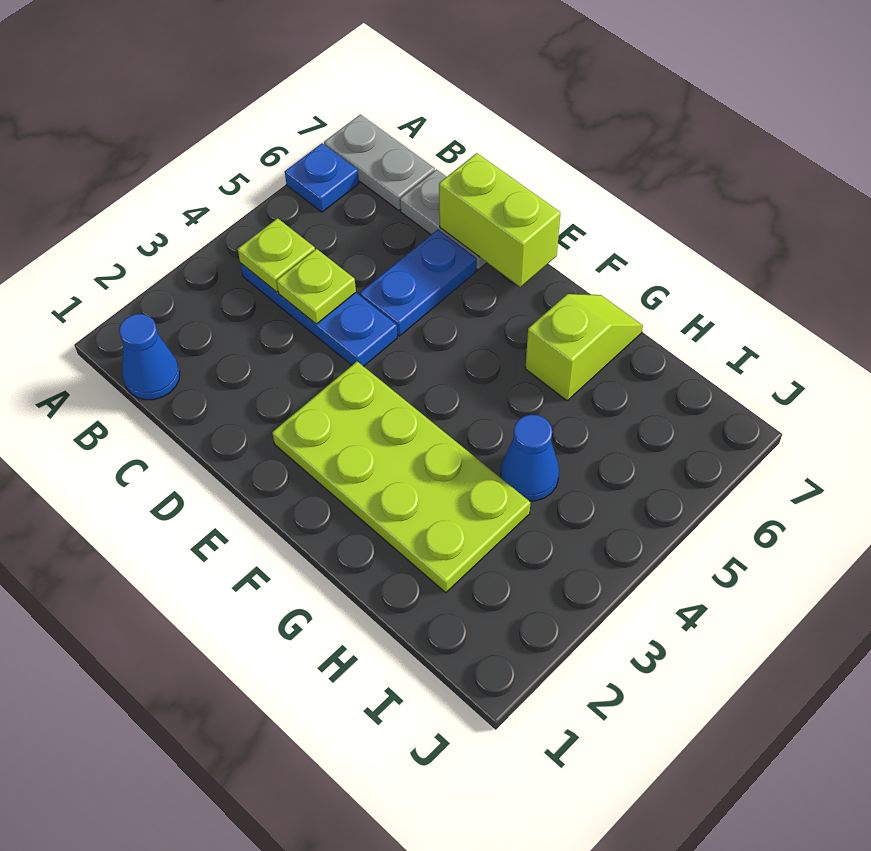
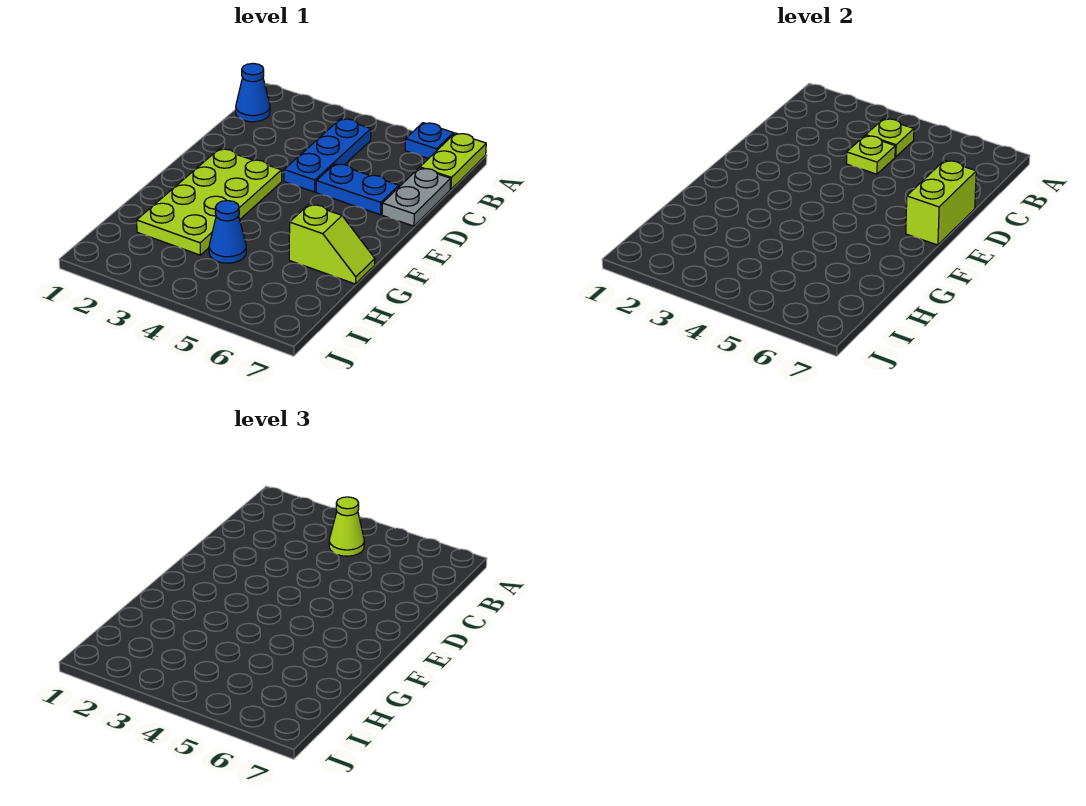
grey 1x2 plate [324,114,435,211] -> lime 1x2 plate [420,133,486,189]
none -> lime 1x1 cone [329,497,364,556]

